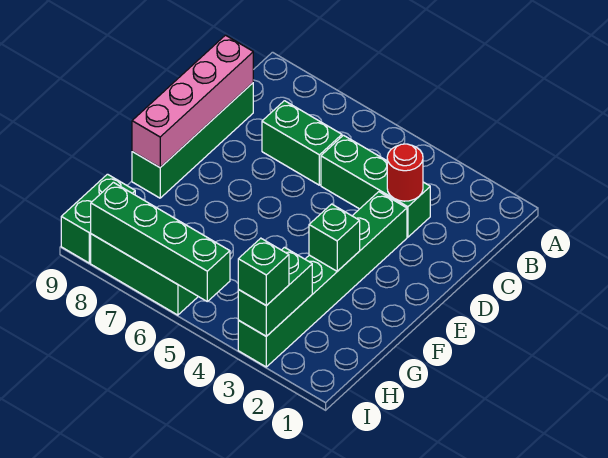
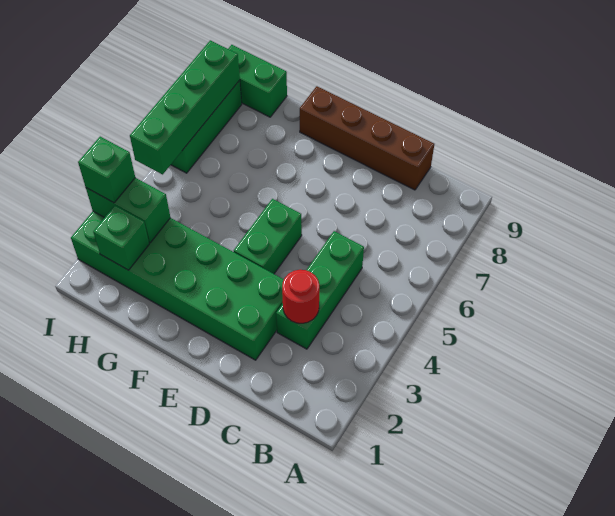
green 1x2 brick [262,101,342,185] -> green 1x2 brick moved to [234,199,302,274]
green 1x4 brick [132,83,253,198] -> brown 1x4 brick [300,86,434,190]
pink 1x4 brick [132,35,253,167] -> none
green 1x6 brick [238,192,407,367] -> green 2x6 brick [71,211,284,360]
green 1x1 brick [309,204,360,271] -> green 1x1 brick moved to [93,206,149,270]

